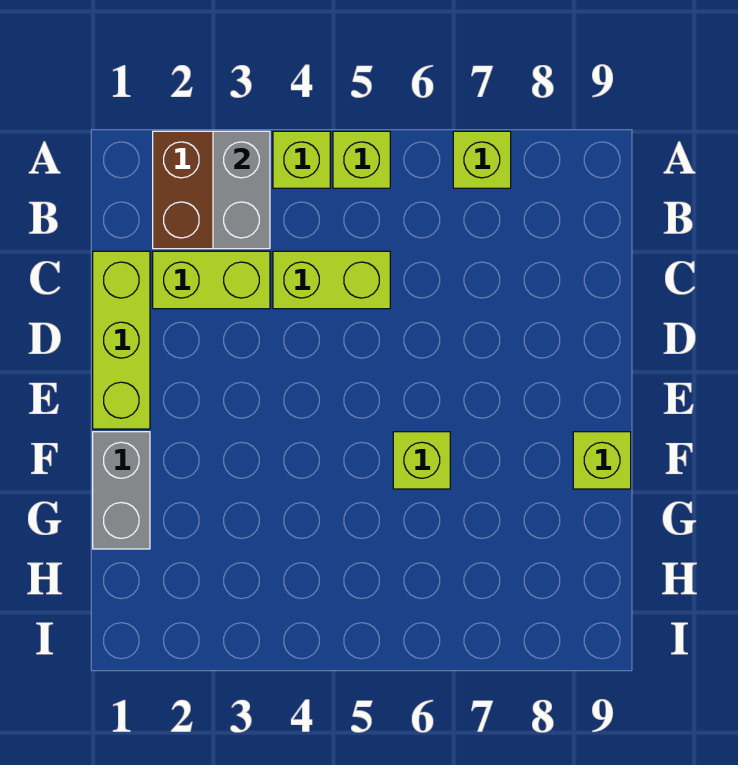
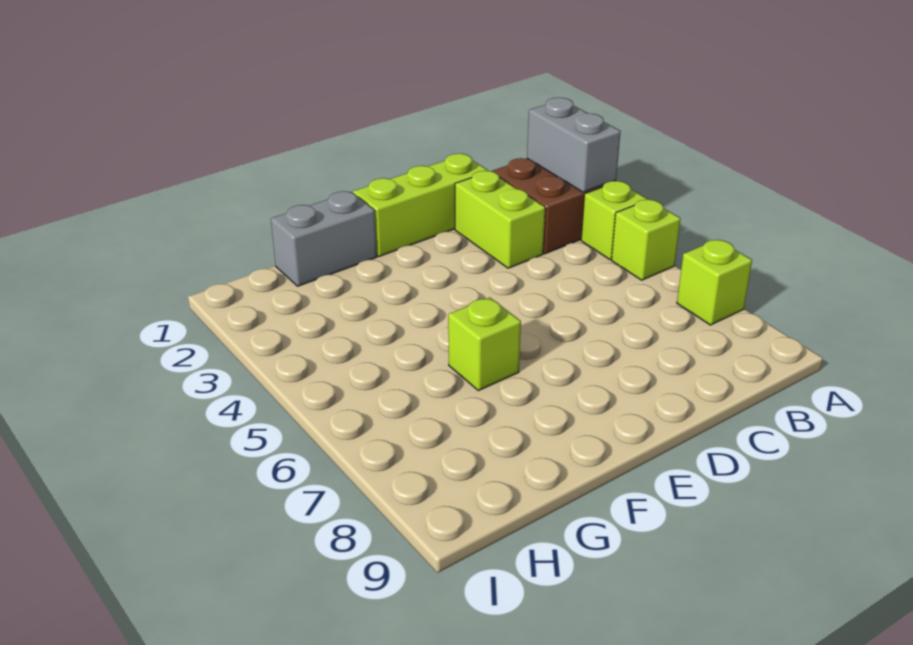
grey 1x2 brick [213,131,270,249] -> grey 1x2 brick turned to [527,98,621,192]
lime 1x2 brick [273,251,390,309] -> none
lime 1x1 brick [573,432,631,489] -> none

